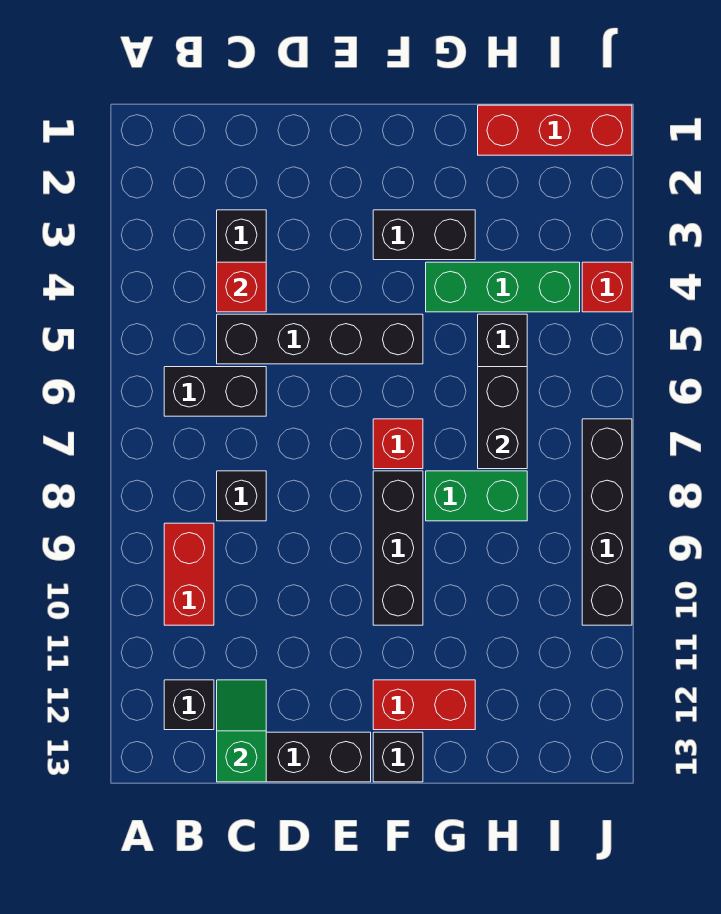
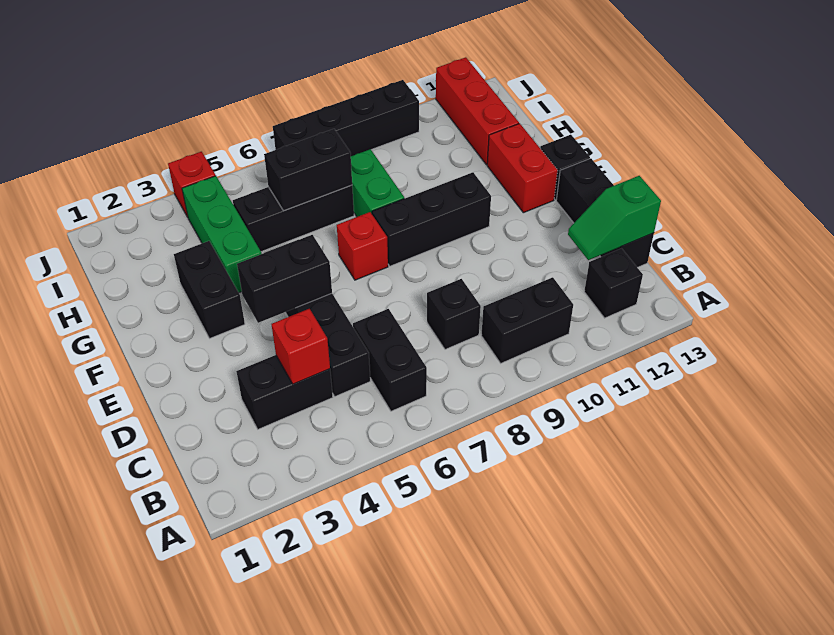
red 1x2 brick [164,523,214,625] -> black 1x2 brick [481,277,573,363]
none -> black 1x2 brick [237,235,332,323]
red 1x3 brick [478,105,632,155] -> red 1x3 brick moved to [436,57,519,165]

